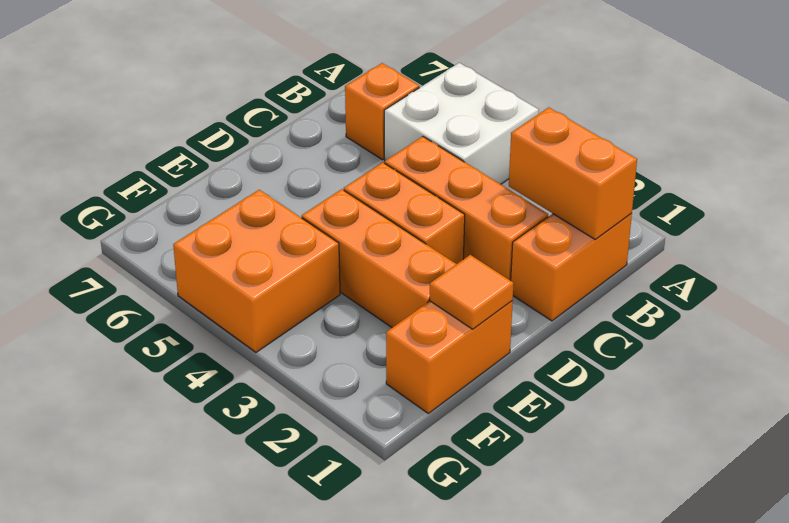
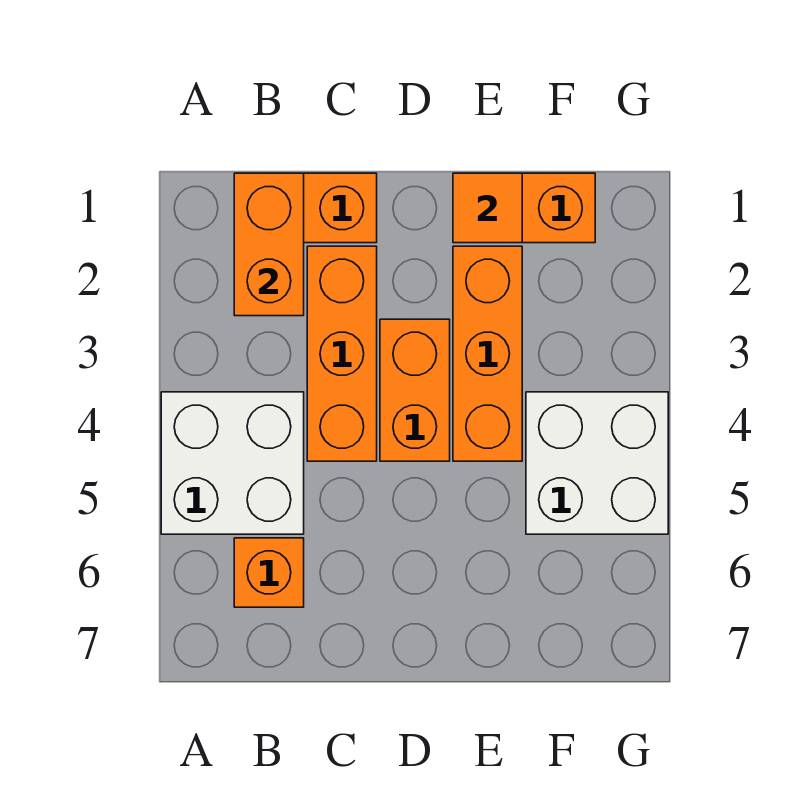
orange 2x2 brick [173,190,340,352] -> white 2x2 brick [526,392,668,534]

